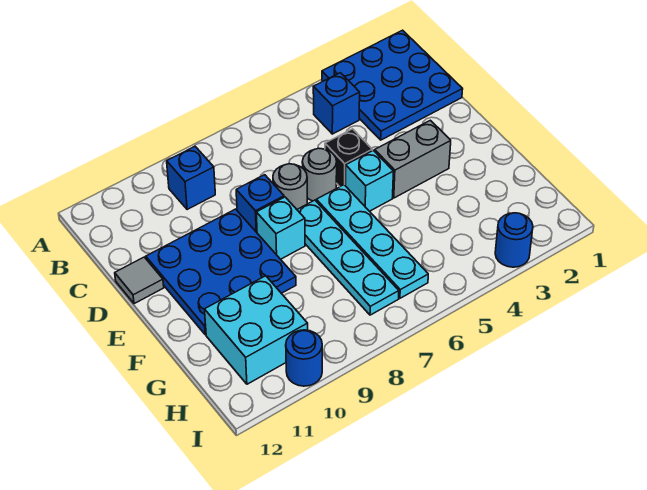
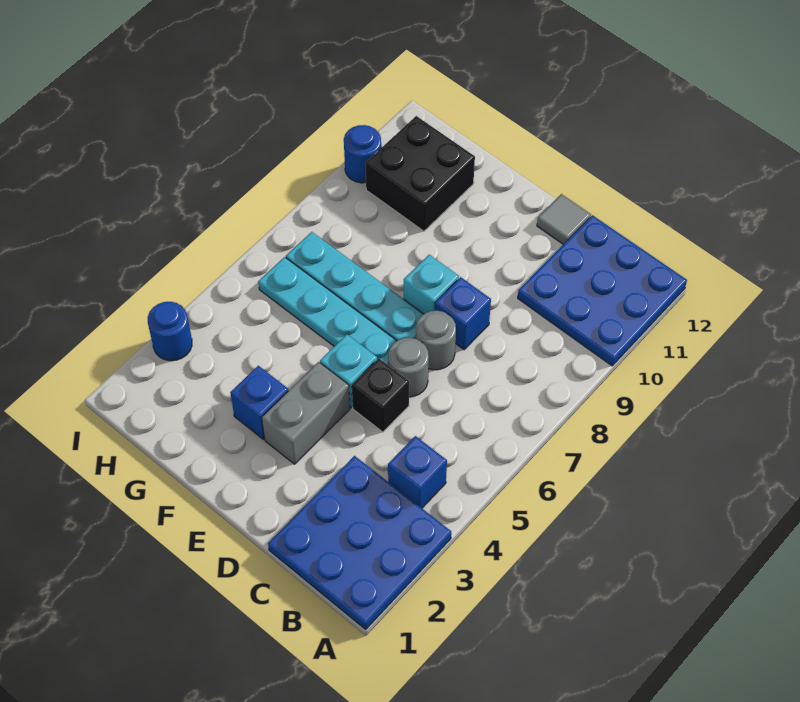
blue 1x1 brick [167,147,215,210] -> blue 1x1 brick moved to [230,366,288,439]
blue 3x3 plate [146,209,296,335] -> blue 3x3 plate moved to [518,215,687,366]
cyan 2x2 brick [204,276,308,384] -> black 2x2 brick [365,116,475,231]

